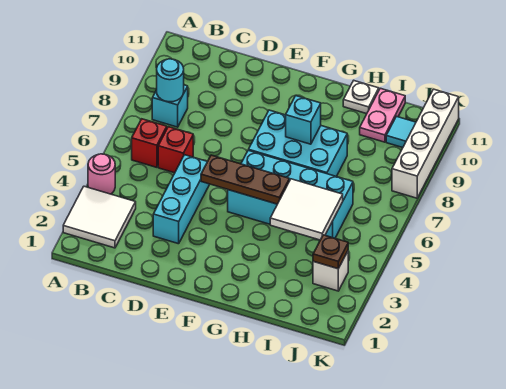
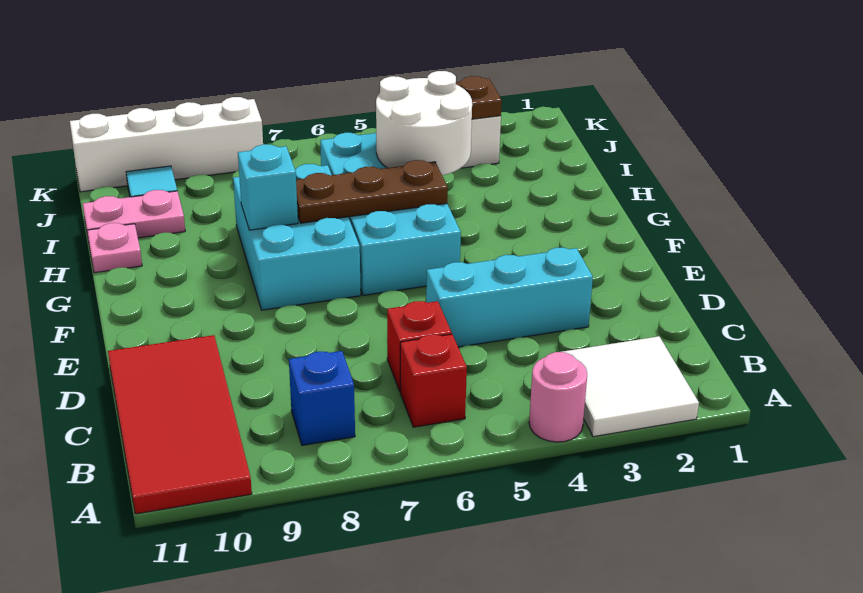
none -> red 2x4 tile [108,335,252,514]
cyan 1x1 brick [152,85,188,127] -> blue 1x1 brick [289,351,355,445]
cyan 1x1 round brick [157,59,184,102] -> none
brown 1x3 plate [201,155,289,204] -> brown 1x3 plate turned to [296,160,448,223]
white 2x2 tile [270,179,343,240] -> white 2x2 round brick [376,71,472,175]
white 1x1 plate [343,81,379,114] -> pink 1x1 plate [87,223,142,273]

